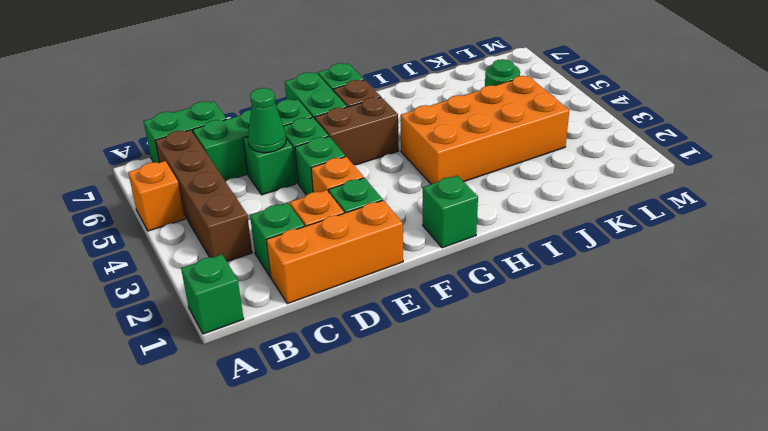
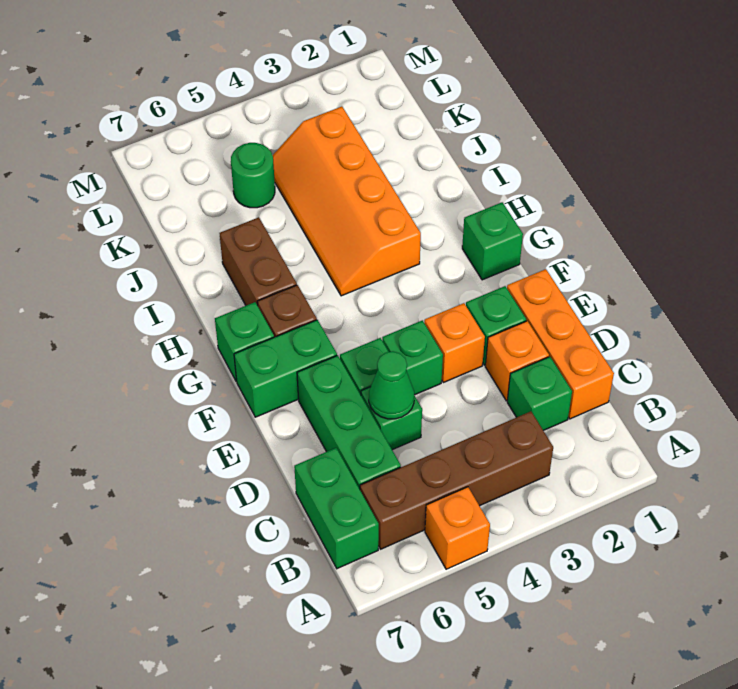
green 1x1 brick [181,254,244,334] -> none
brown 1x2 brick [315,97,399,165] -> brown 1x2 brick moved to [220,217,297,305]
orange 2x4 brick [401,76,569,184] -> orange 2x4 slope [272,106,421,296]

